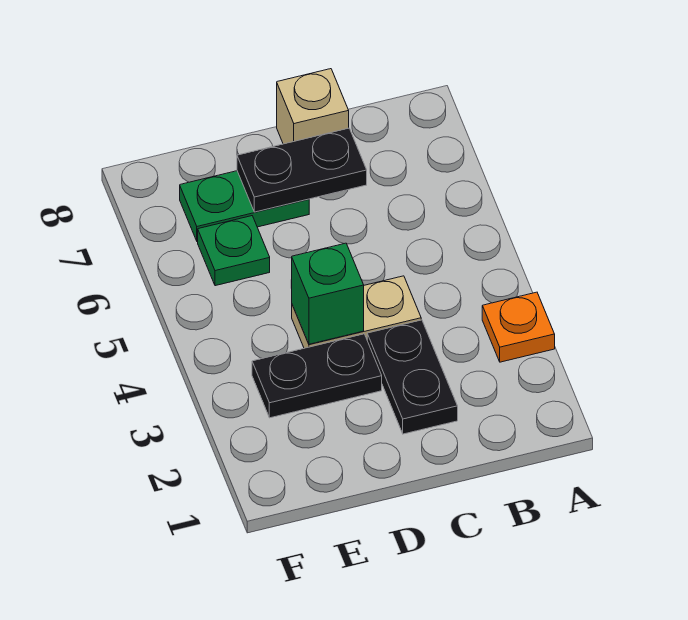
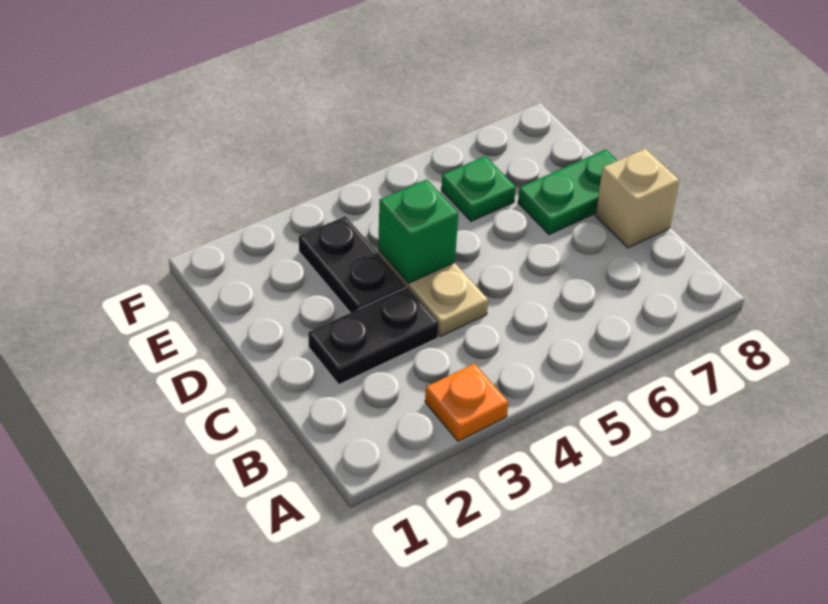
black 1x2 plate [237,128,367,212] -> none
green 1x2 plate [180,171,309,242] -> green 1x2 plate turned to [518,149,618,235]

